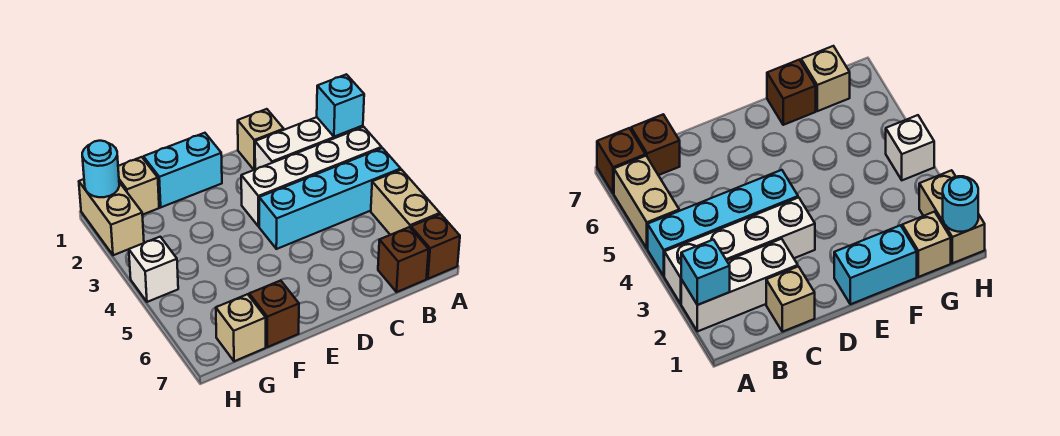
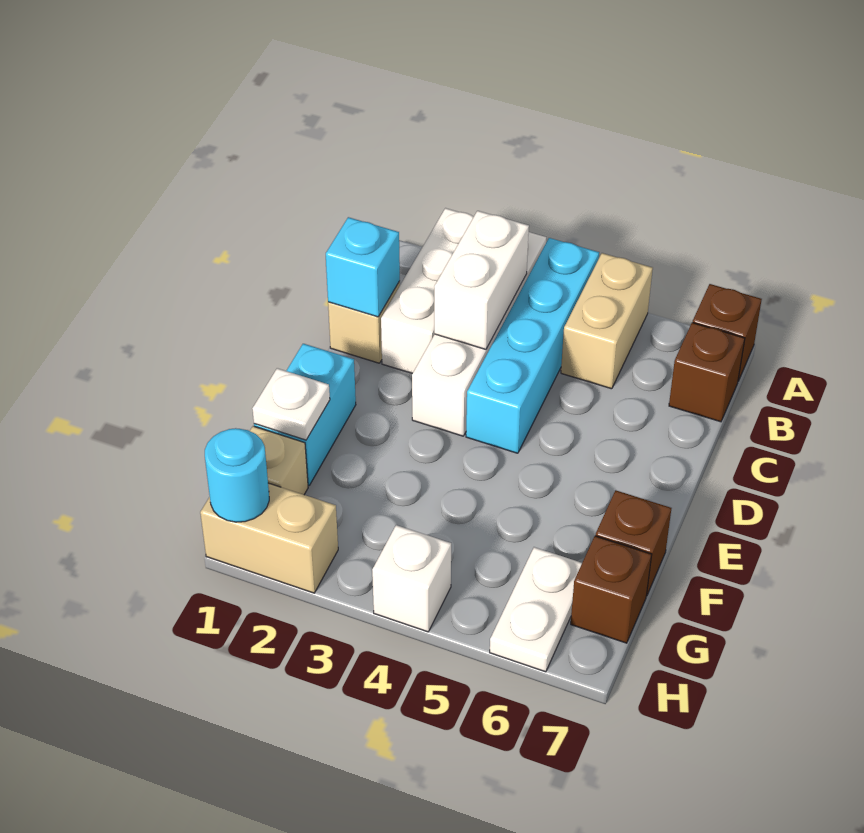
cyan 1x1 brick [317,74,364,137] -> cyan 1x1 brick moved to [326,217,400,317]
tan 1x2 brick [371,170,440,235] -> tan 1x2 brick turned to [561,253,653,389]
none -> white 1x2 brick [434,211,529,349]
none -> white 1x1 plate [252,368,330,440]
none -> white 1x2 plate [490,547,582,672]
tan 1x1 brick [216,294,266,361] -> brown 1x1 brick [571,536,652,643]

